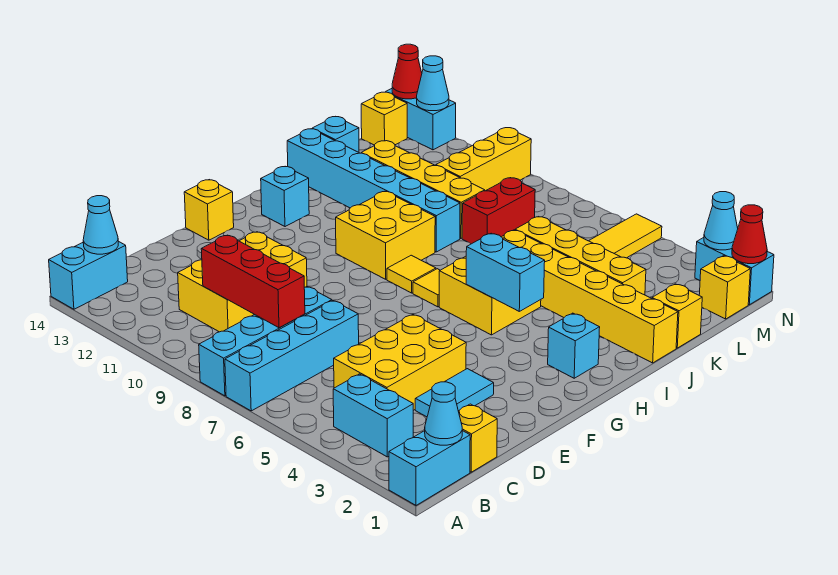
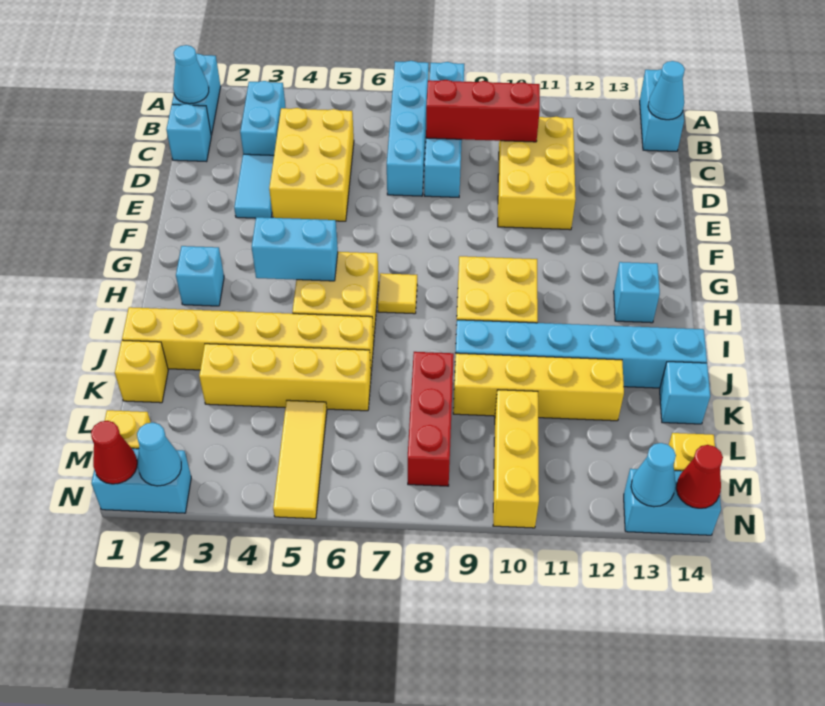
cyan 1x2 brick [333,374,413,457] -> cyan 1x2 brick turned to [240,81,286,155]
yellow 1x1 brick [458,404,497,472] -> cyan 1x1 brick [166,104,211,162]
yellow 1x1 brick [184,180,234,240] -> none
yellow 1x1 tile [387,255,436,293] -> none
red 1x2 brick [462,178,535,244] -> red 1x3 brick [408,352,454,486]

